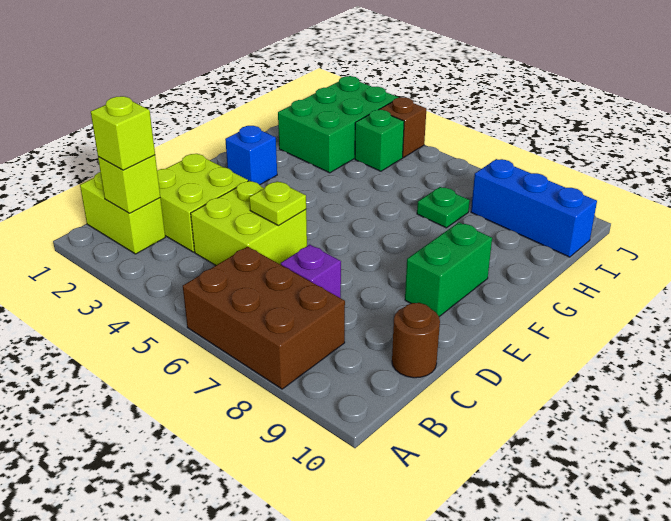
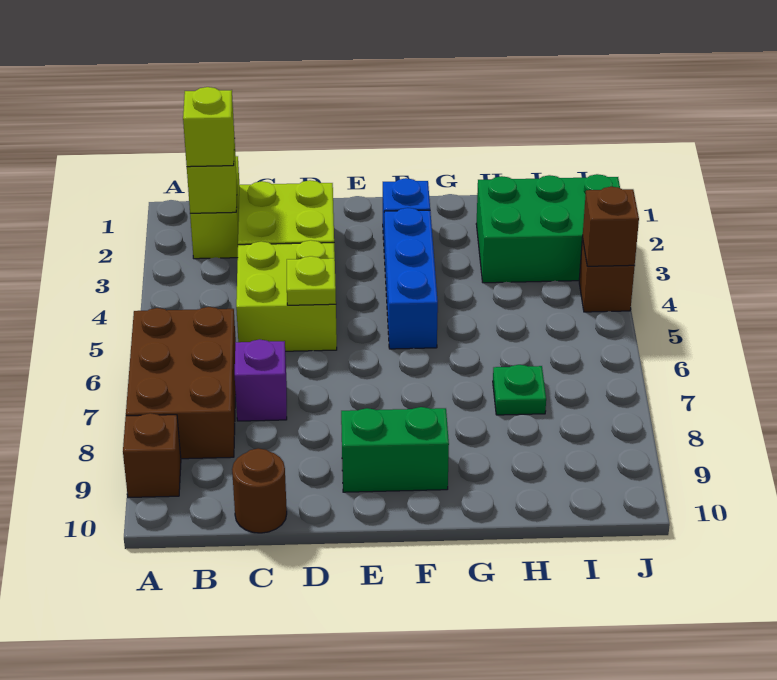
none -> brown 1x1 brick [123,413,181,498]
green 1x1 brick [355,110,404,171] -> none
blue 1x3 brick [471,159,597,257] -> blue 1x3 brick moved to [384,208,438,349]
none -> brown 1x1 brick [583,187,639,266]

